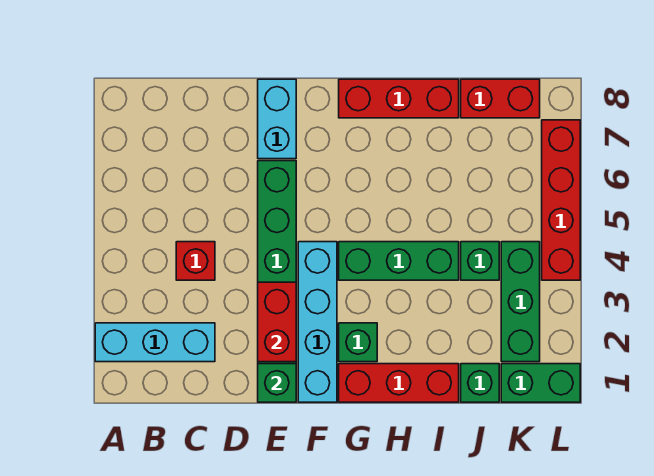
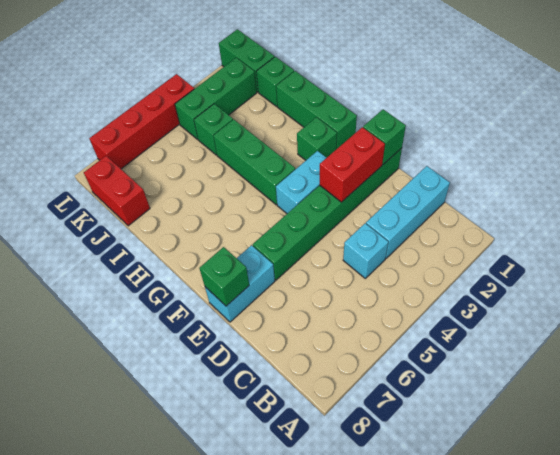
cyan 1x3 brick [95,323,215,362] -> cyan 1x3 brick turned to [366,166,450,258]
red 1x1 brick [176,242,215,280] -> cyan 1x1 brick [343,223,388,278]
none -> green 1x1 brick [199,247,249,306]
cyan 1x4 brick [298,242,337,402] -> cyan 1x2 brick [276,151,326,213]
red 1x3 brick [339,364,459,402] -> green 1x3 brick [276,71,357,149]
red 1x3 brick [339,79,459,118] -> none

